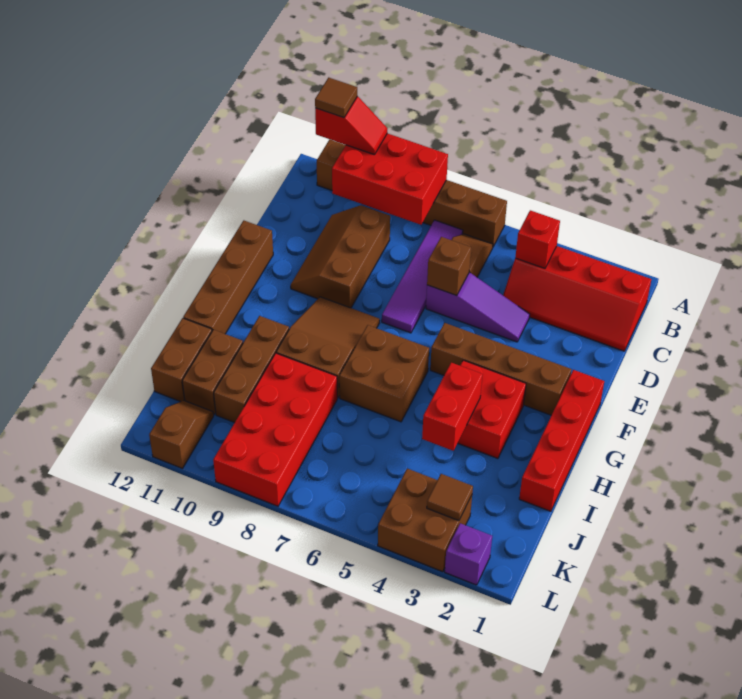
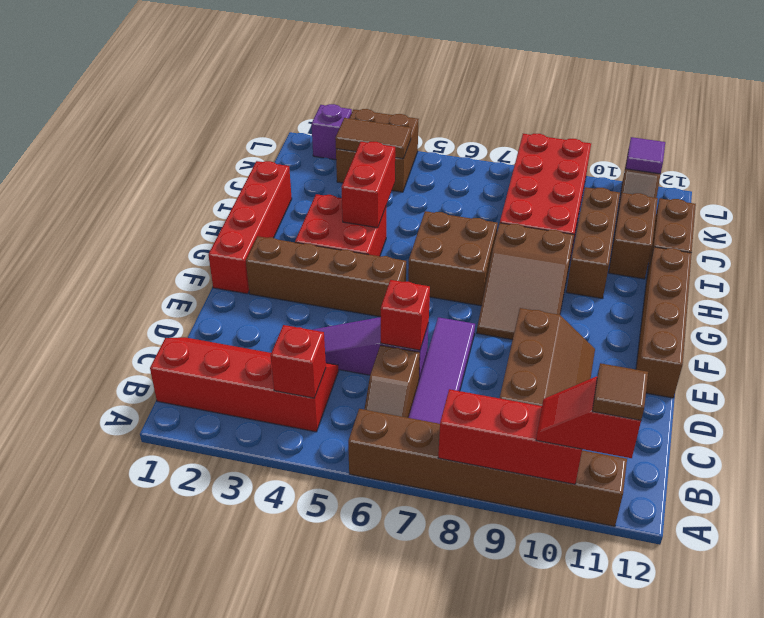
red 2x3 brick [332,133,448,225] -> red 1x3 brick [438,389,582,484]
brown 1x1 brick [427,237,471,296] -> red 1x1 brick [381,280,430,350]
brown 1x1 tile [427,474,473,521] -> brown 1x2 tile [335,118,411,159]
none -> purple 1x1 tile [626,137,665,174]

